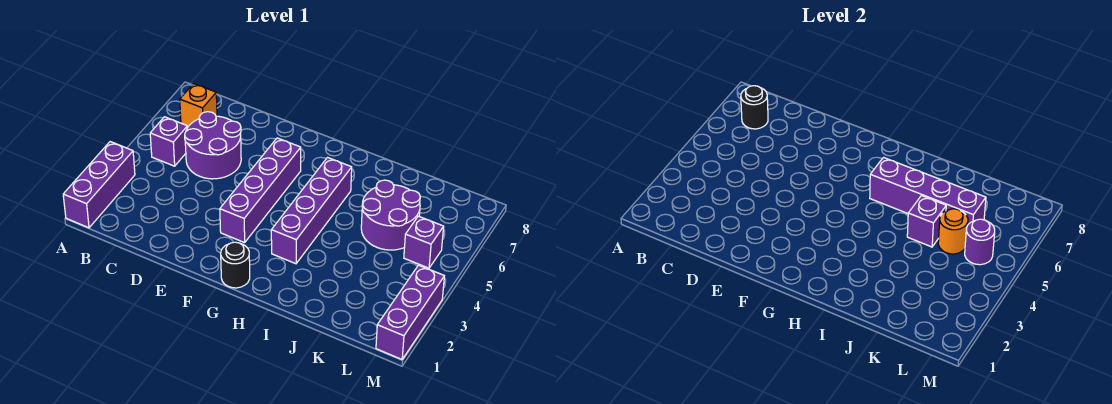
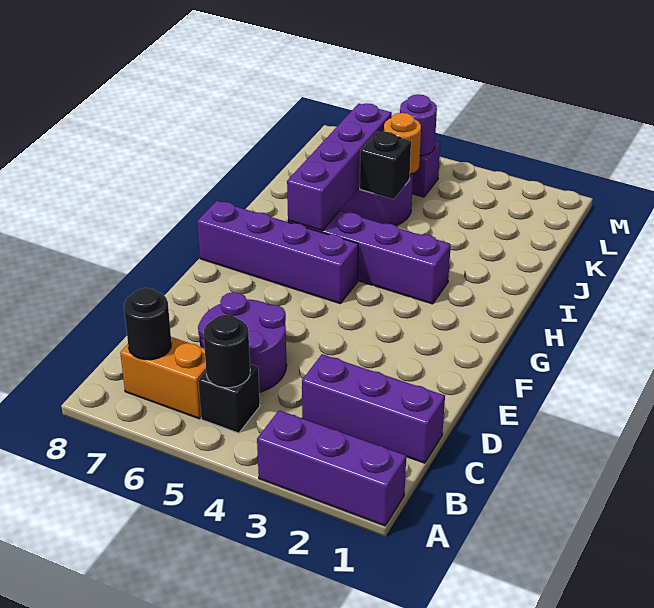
purple 1x1 brick [150,117,188,166] -> black 1x1 brick [198,364,260,433]
orange 1x1 brick [180,84,217,126] -> orange 1x2 brick [120,337,206,419]
purple 1x4 brick [220,138,301,243] -> purple 1x4 brick moved to [197,201,358,303]
black 1x1 round brick [221,242,250,288] -> black 1x1 round brick moved to [204,315,250,388]
purple 1x1 brick [907,196,946,247] -> black 1x1 brick [360,132,411,199]
purple 1x3 brick [376,265,444,359] -> purple 1x3 brick moved to [302,354,445,463]

